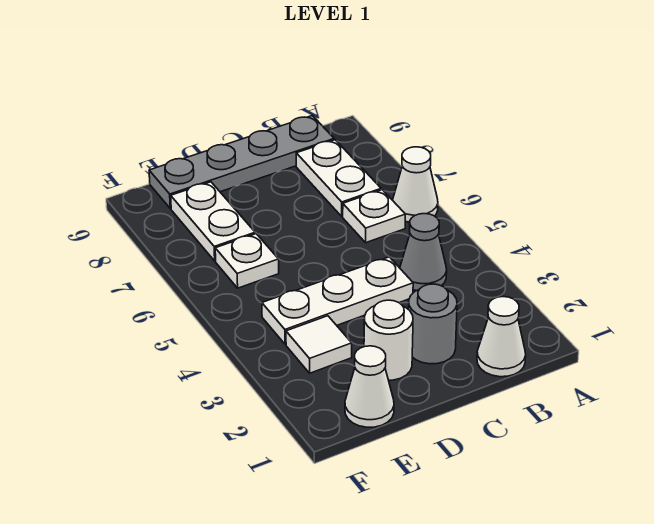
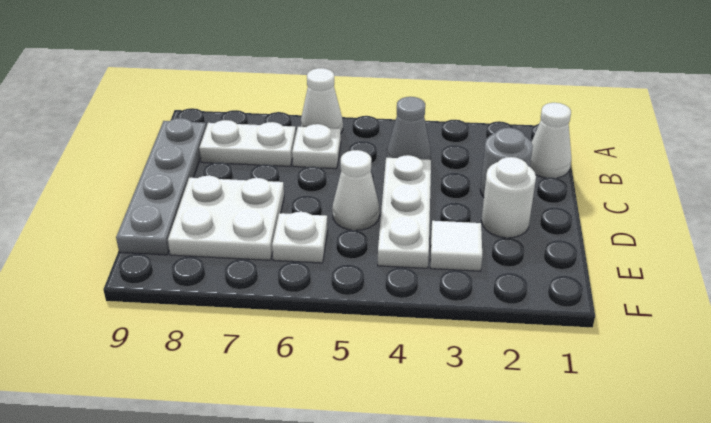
white 1x1 cone [345,346,394,427] -> white 1x1 cone moved to [332,150,380,230]
white 1x2 plate [171,182,255,261] -> white 2x2 plate [168,176,284,260]

